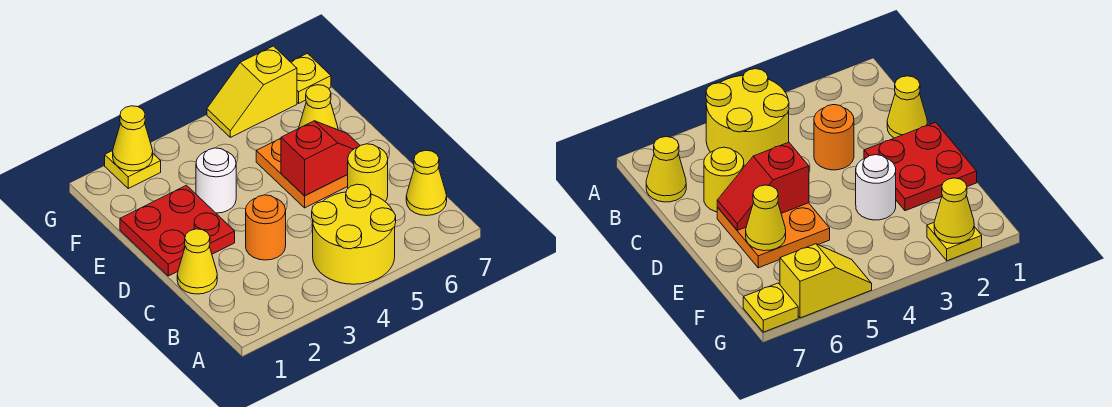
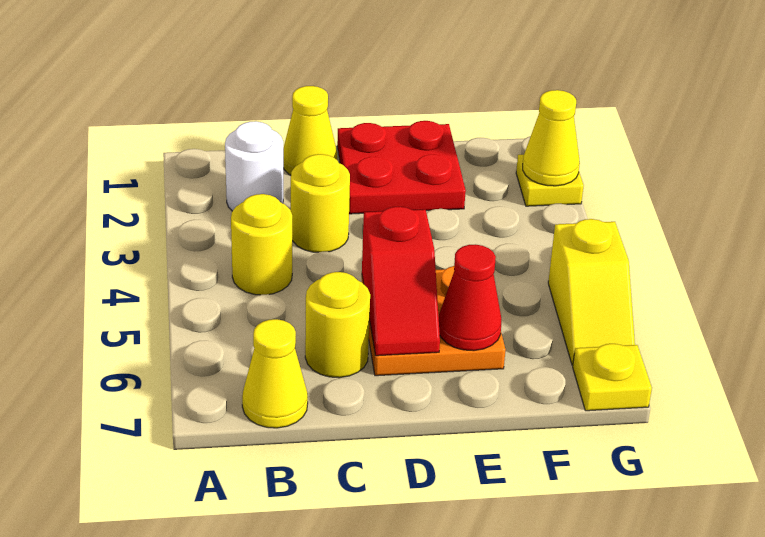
yellow 2x2 round brick [312,184,396,284] -> yellow 1x1 round brick [231,194,292,295]
orange 1x1 round brick [246,195,286,260] -> yellow 1x1 round brick [291,154,350,252]
white 1x1 round brick [196,148,236,213] -> white 1x1 round brick moved to [225,121,283,211]
yellow 1x1 cone [299,85,338,130] -> red 1x1 cone [439,245,501,351]
yellow 1x2 slope [207,46,297,137] -> yellow 1x2 slope turned to [548,219,635,365]

